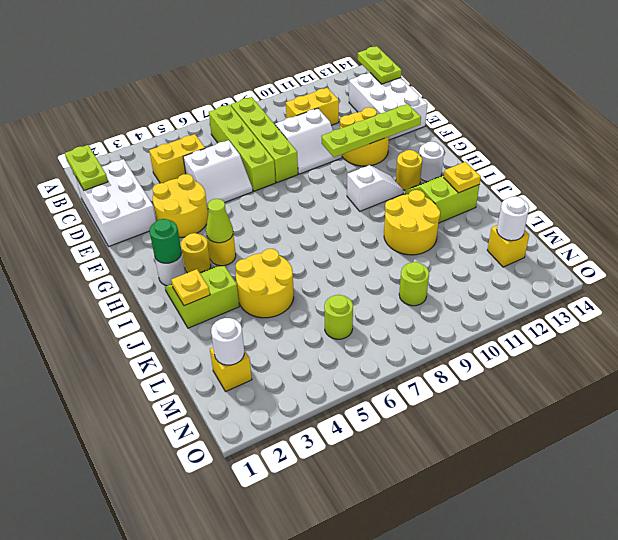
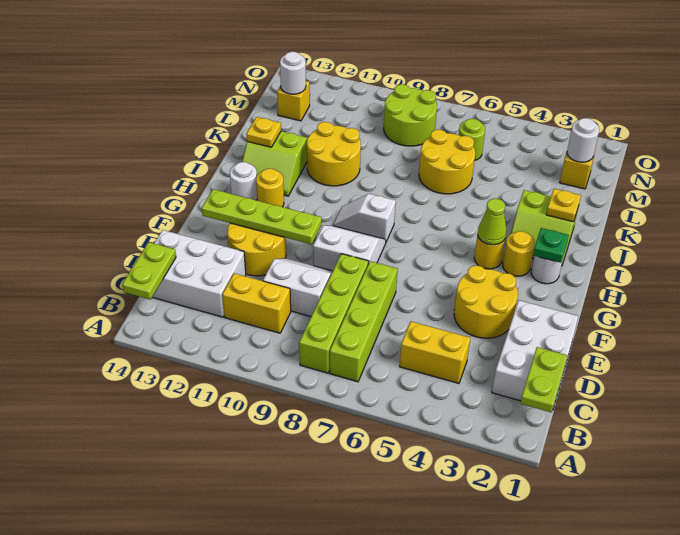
white 2x3 brick [349,73,427,140] -> white 2x3 brick turned to [152,230,246,317]
white 2x2 slope [183,140,253,209] -> white 2x2 slope moved to [313,225,386,271]
green 1x1 round brick [149,219,182,263] -> green 1x1 plate [533,228,569,263]
white 1x2 slope [347,165,403,211] -> white 1x2 slope moved to [333,194,396,242]
yellow 2x2 round brick [235,249,294,318] -> yellow 2x2 round brick moved to [419,130,475,194]
lime 1x1 round brick [399,262,429,306] -> lime 2x2 round brick [384,84,437,146]

